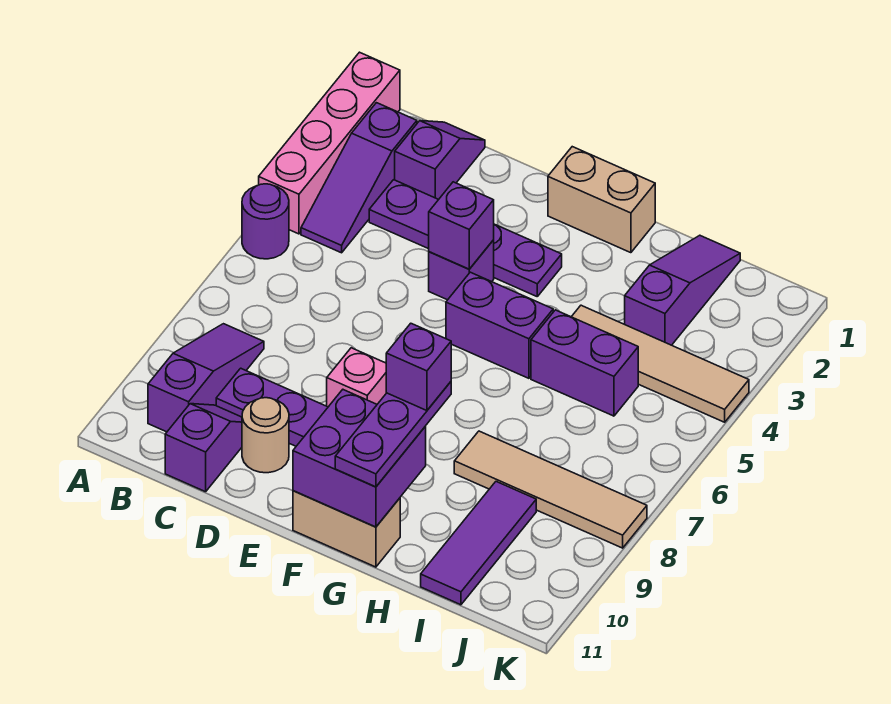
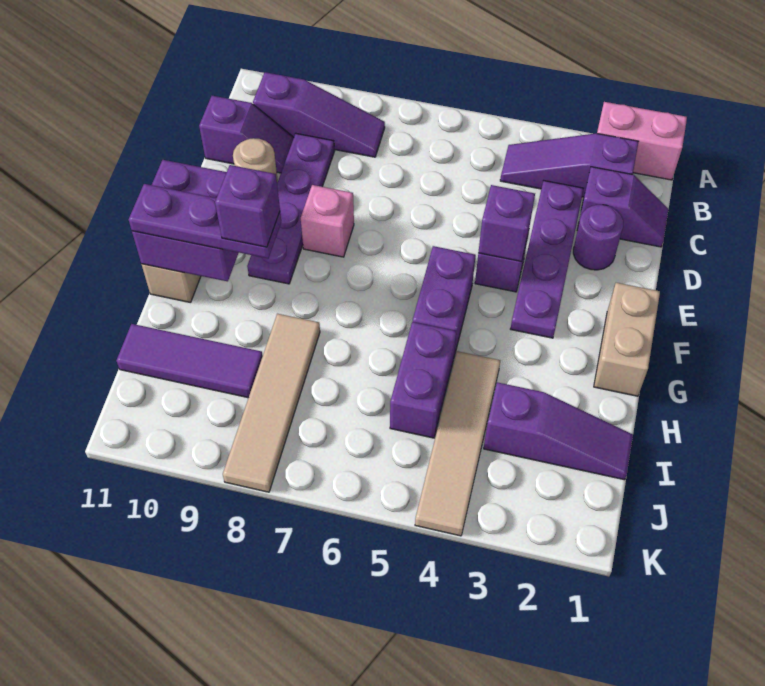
pink 1x4 brick [259,52,400,234] -> pink 1x2 brick [597,102,687,180]
purple 1x1 round brick [242,184,289,259] -> purple 1x1 round brick moved to [573,205,623,270]

